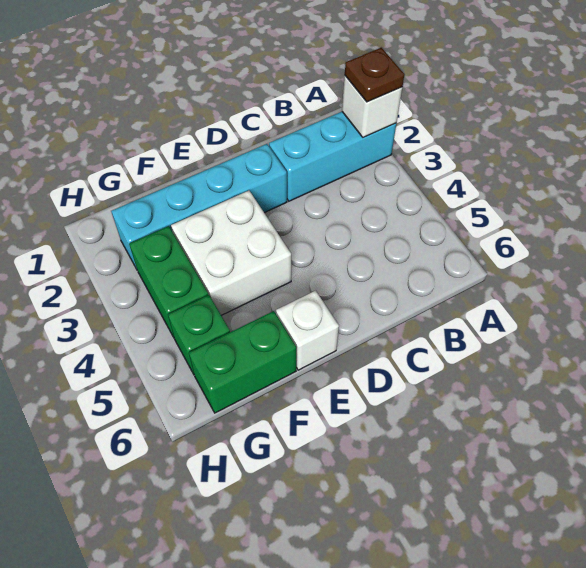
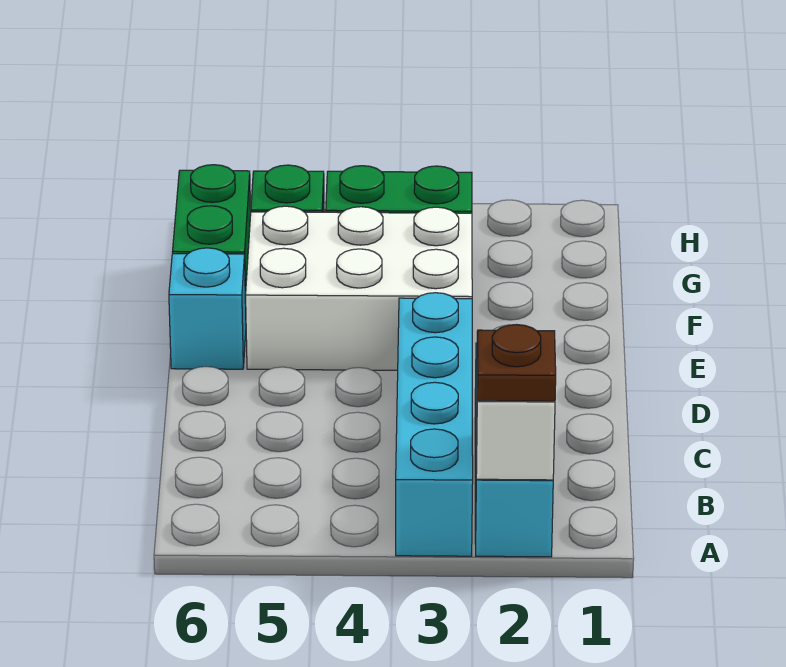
cyan 1x4 brick [111,144,287,269] -> cyan 1x4 brick moved to [396,293,473,556]
white 2x2 brick [171,191,291,315] -> white 2x3 brick [246,206,472,370]
white 1x1 brick [276,291,339,370] -> cyan 1x1 brick [169,248,246,369]

